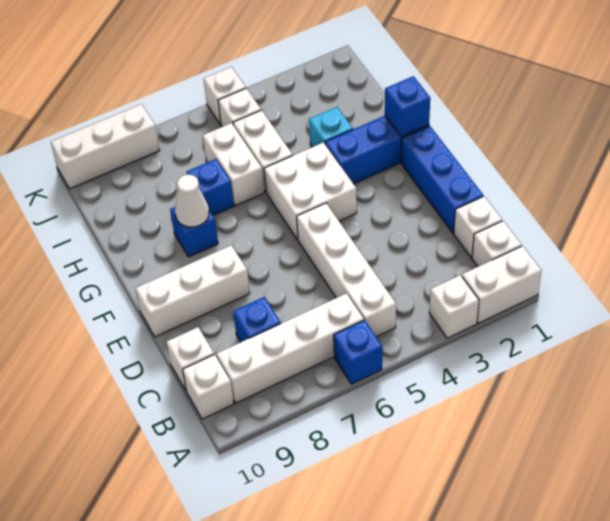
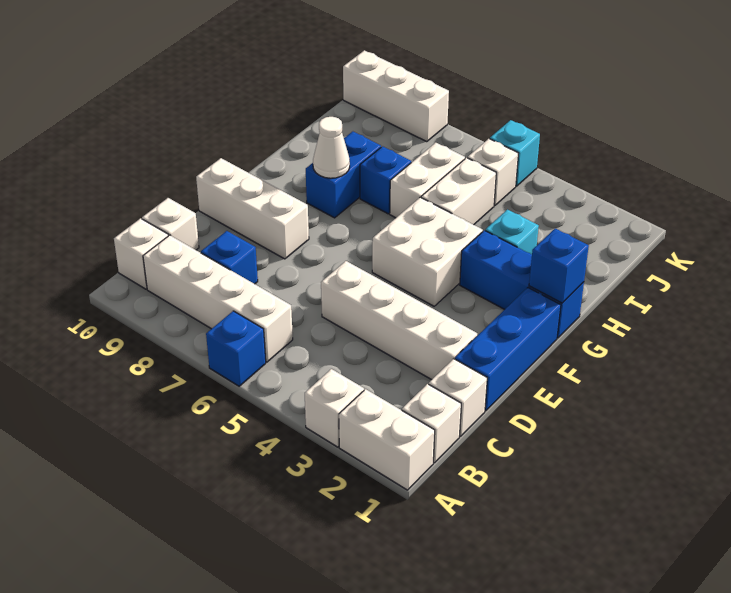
white 1x4 brick [297,203,396,337] -> white 1x4 brick turned to [321,261,477,380]
blue 1x1 brick [170,207,218,257] -> blue 1x2 brick [306,132,381,218]
white 1x1 brick [204,67,246,125] -> cyan 1x1 brick [490,120,540,186]

